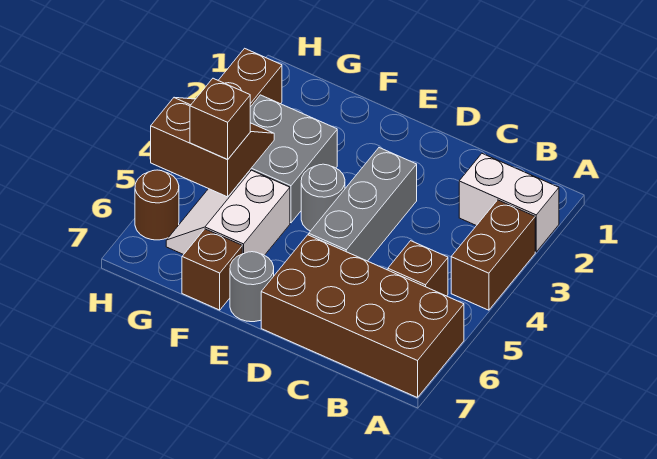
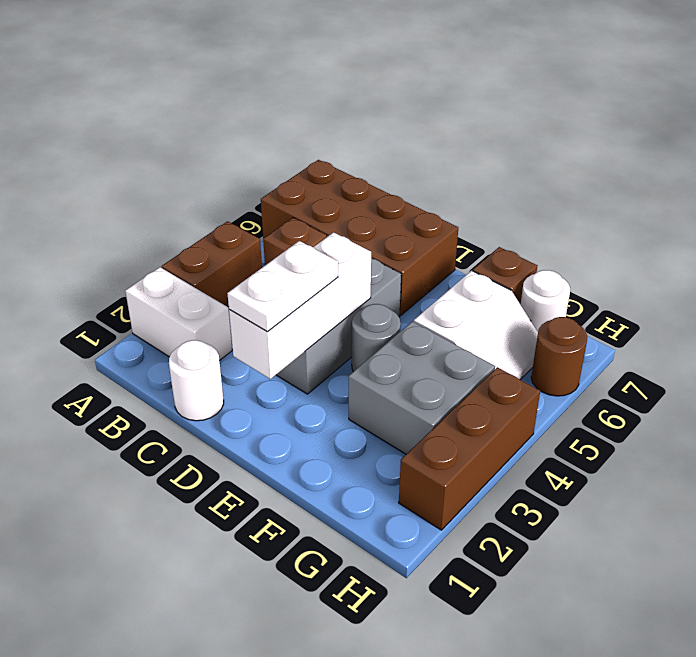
none -> white 1x1 round brick [169,340,224,421]
none -> white 1x3 brick [229,232,372,379]
none -> white 1x2 plate [227,241,338,332]
grey 1x1 round brick [230,252,274,322] -> none
brown 2x2 slope [151,98,274,197] -> none
brown 1x1 brick [190,78,250,159] -> none
none -> white 1x1 round brick [521,270,570,332]

